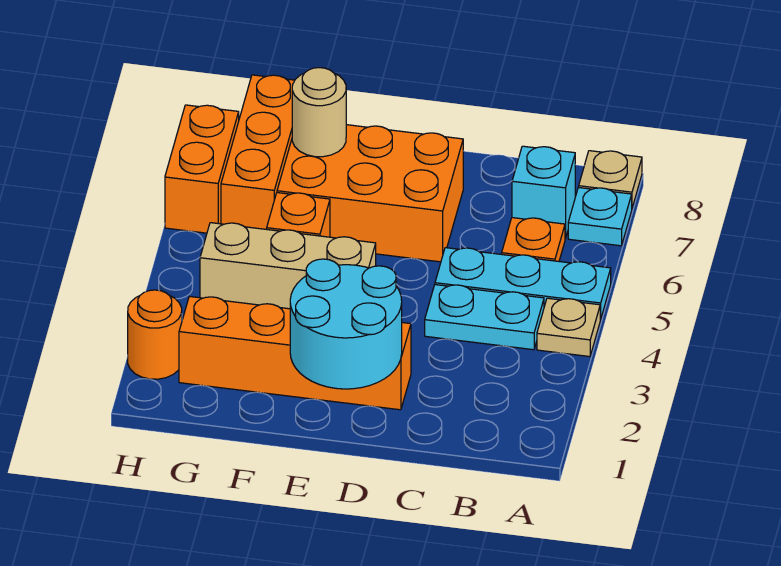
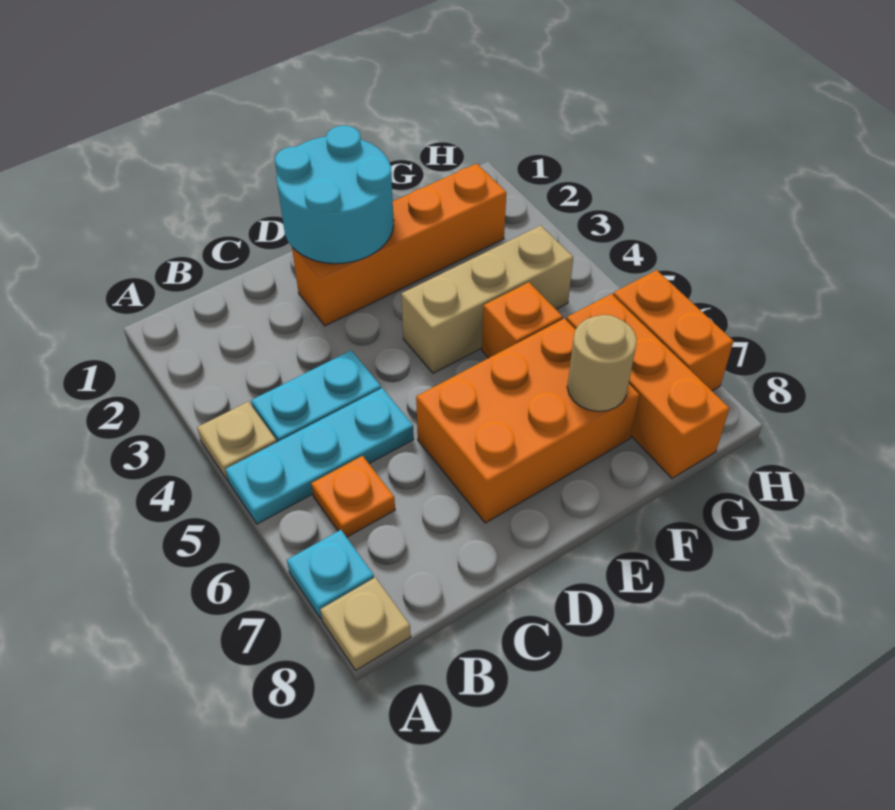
cyan 1x1 brick [512,146,575,239] -> none
orange 1x1 round brick [128,290,182,379] -> none

